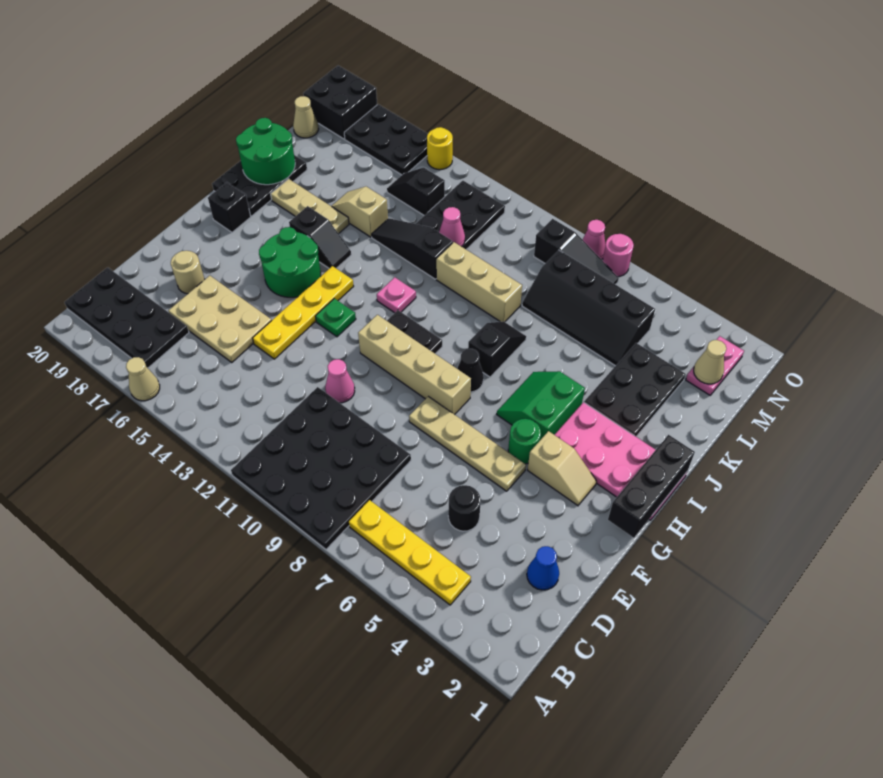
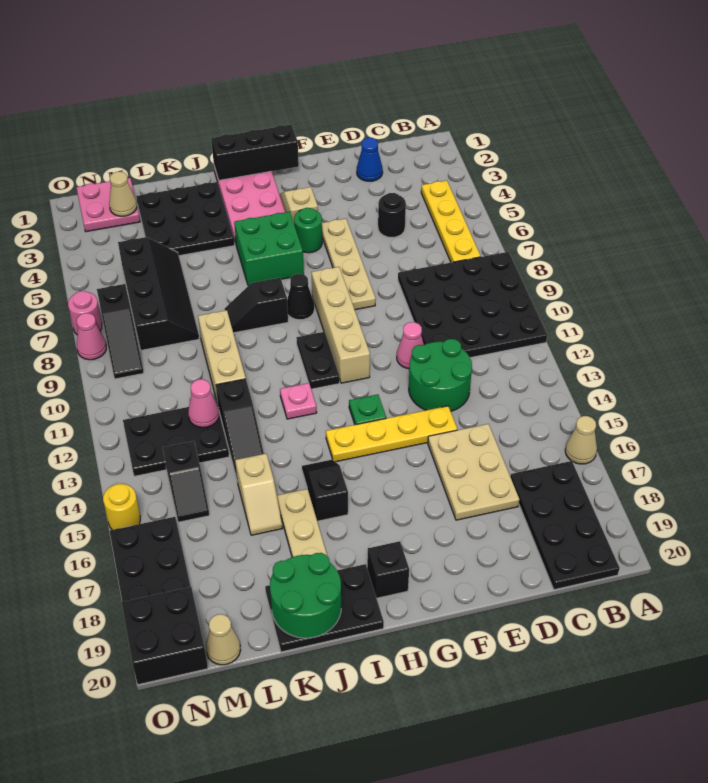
tan 1x1 round brick [171,251,205,294] -> none
green 2x2 round brick [259,227,321,297] -> green 2x2 round brick moved to [409,339,472,411]
green 2x2 slope [497,371,585,440] -> green 2x2 brick [234,212,304,285]
black 2x3 plate [584,343,685,436] -> black 3x3 plate [136,182,235,256]
pink 1x2 plate [686,336,744,395] -> pink 2x2 plate [76,178,140,232]
black 1x3 slope [534,219,619,285] -> black 1x3 slope turned to [97,284,144,379]

